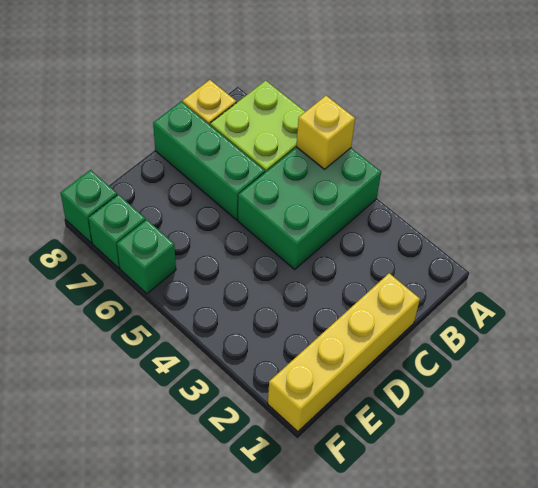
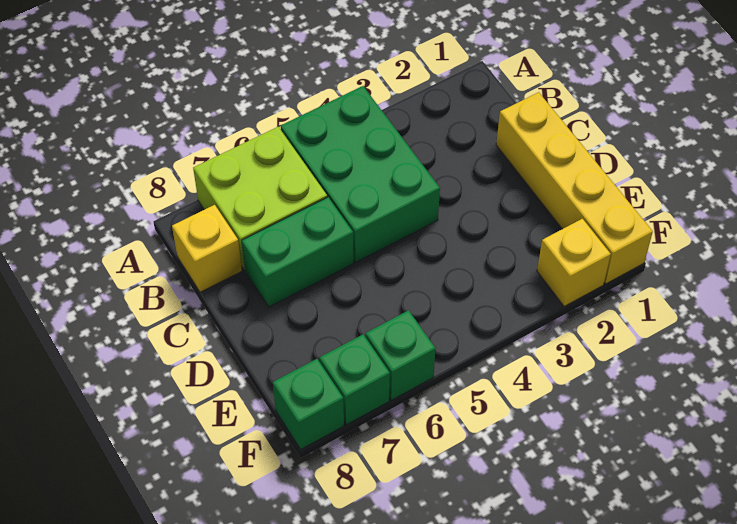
yellow 1x1 brick [296,96,355,169] -> yellow 1x1 brick moved to [537,219,611,306]
green 1x3 brick [153,102,265,220] -> green 1x2 brick [242,197,354,307]

